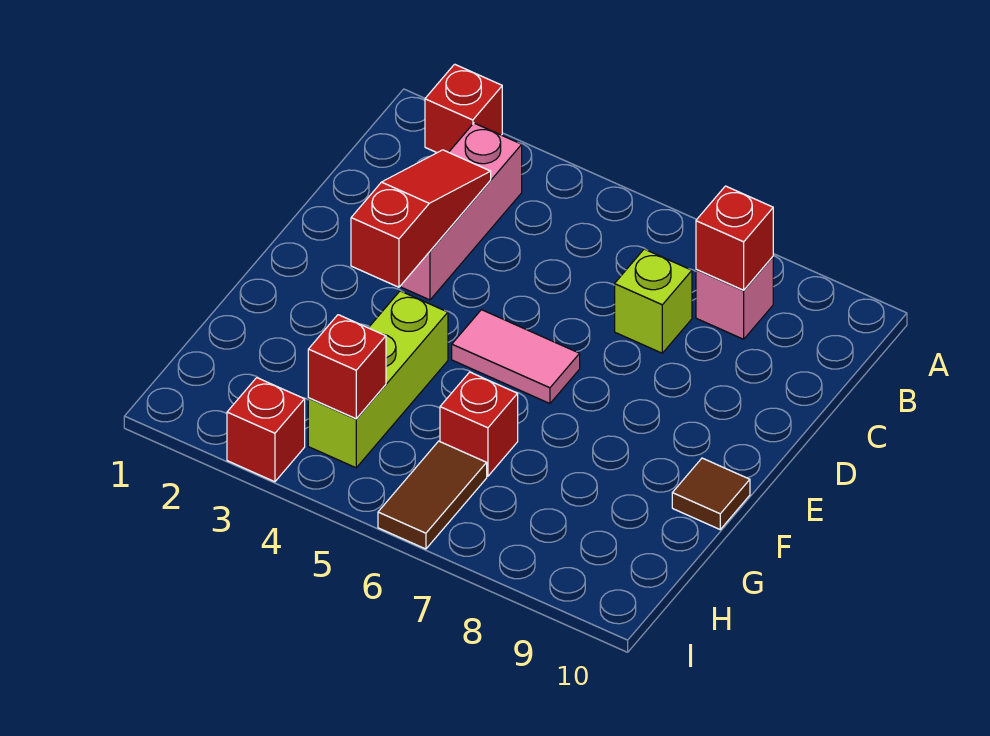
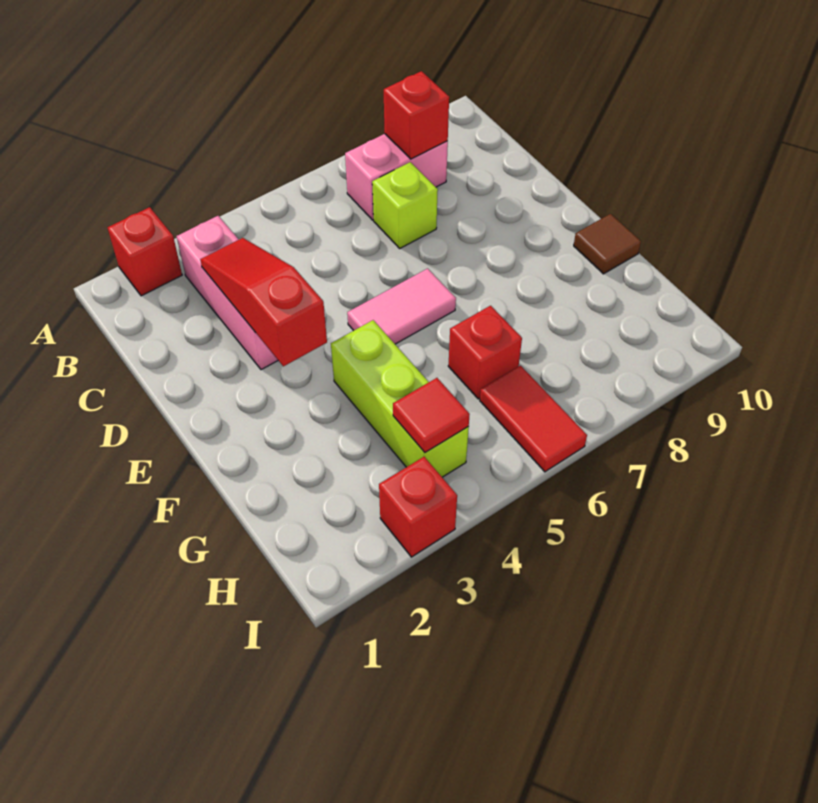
pink 1x1 brick [696,257,773,339] -> pink 1x2 brick [345,134,448,220]
red 1x1 brick [308,315,386,419] -> red 1x1 tile [393,378,470,453]
brown 1x2 tile [378,441,487,549] -> red 1x2 tile [480,366,587,472]

